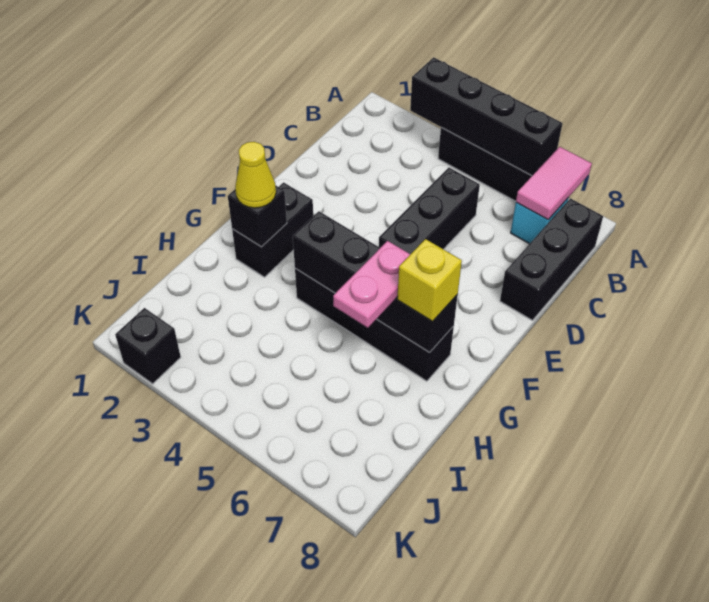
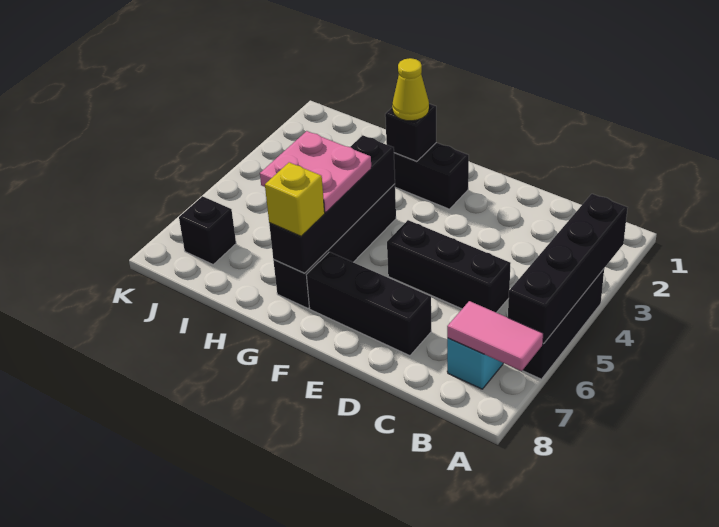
black 1x3 brick [500,198,603,320] -> black 1x3 brick moved to [307,252,431,356]
pink 1x2 plate [333,241,410,328] -> pink 2x2 plate [260,131,371,212]
black 1x1 brick [115,308,181,384] -> black 1x1 brick moved to [179,196,236,264]

